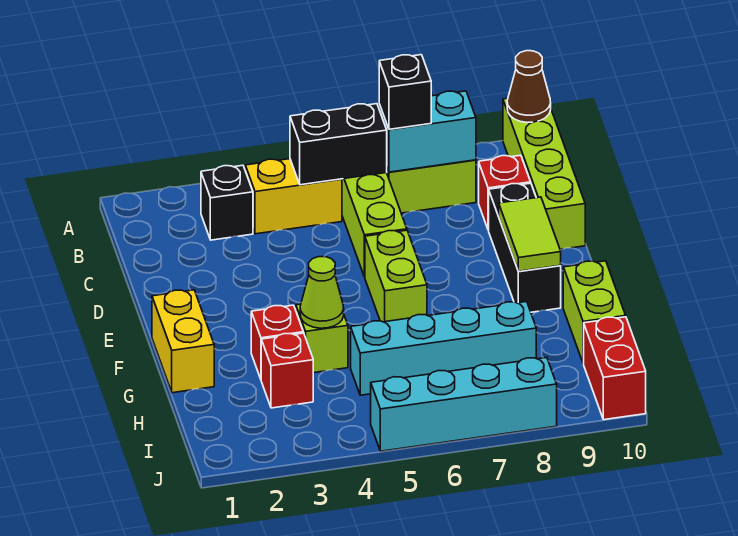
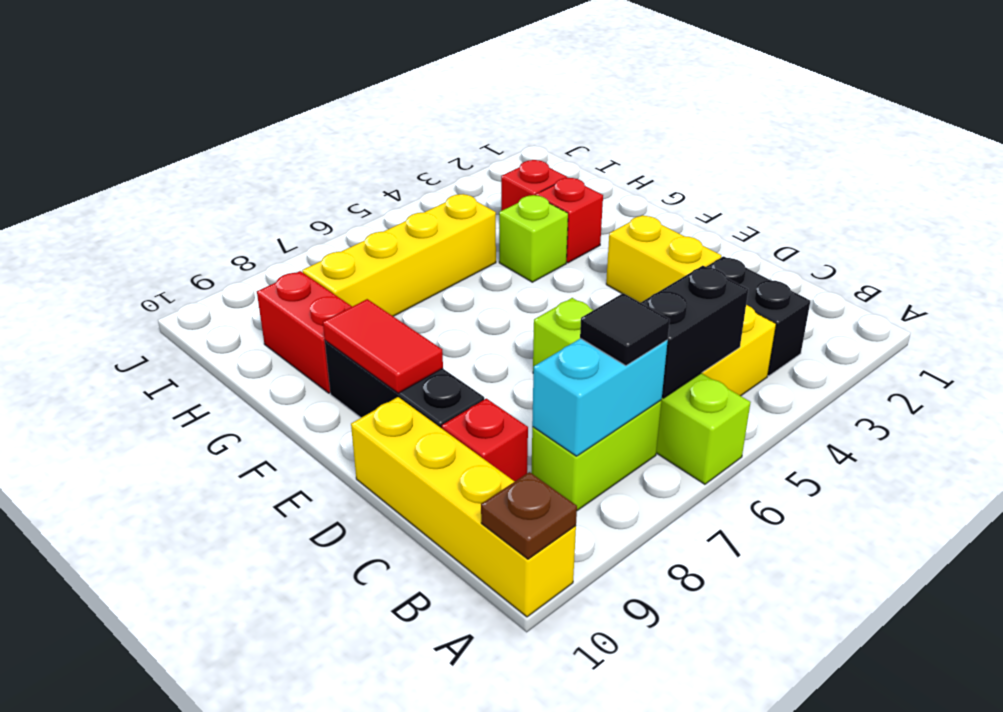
lime 1x4 brick [503,98,585,249] -> yellow 1x4 brick [351,397,576,617]
brown 1x1 cone [507,51,551,123] -> brown 1x1 plate [481,472,577,559]
black 1x1 brick [201,165,253,240] -> black 1x2 brick [707,256,810,376]
black 1x1 brick [379,55,431,129] -> black 1x1 tile [580,293,670,366]
lime 1x2 brick [365,230,427,322] -> none
lime 1x2 tile [499,197,561,271] -> red 1x2 tile [323,299,443,393]
yellow 1x2 brick [152,290,214,393] -> yellow 1x2 brick moved to [606,215,721,303]
lime 1x1 cone [300,257,344,328] -> none
lime 1x2 brick [563,261,626,364] -> none
cyan 1x4 brick [351,302,536,395] -> yellow 1x4 brick [302,194,496,316]
red 1x2 brick [584,317,646,420] -> red 1x2 brick moved to [257,271,352,393]
cyan 1x4 brick [371,358,557,451] -> none

